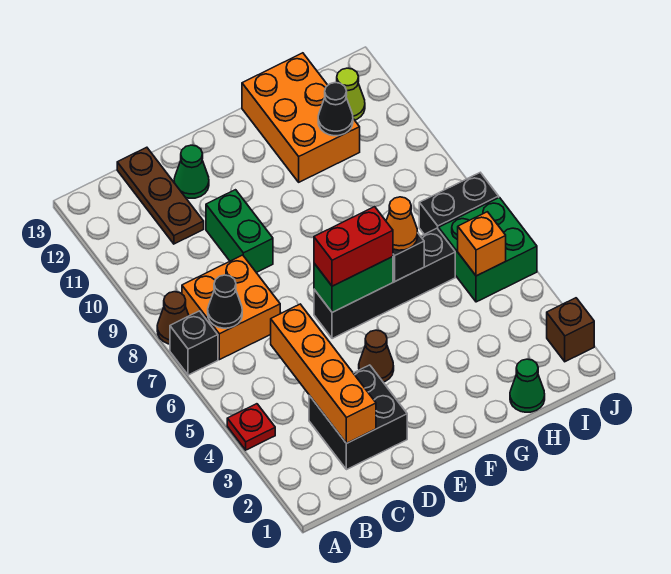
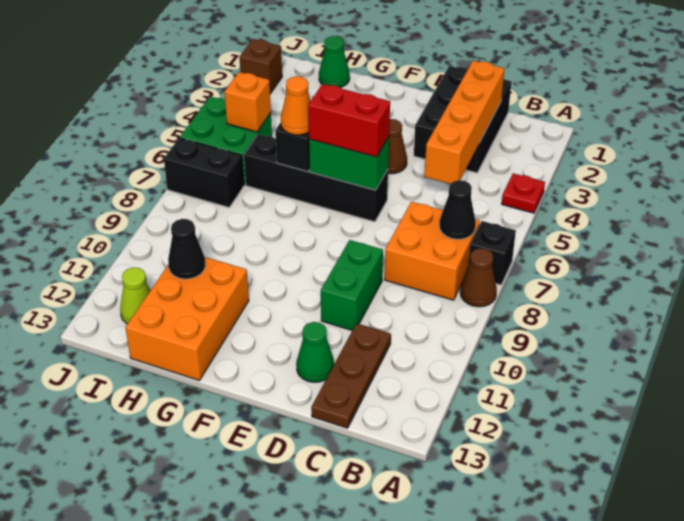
black 2x2 brick [309,365,407,470] -> black 2x3 brick [414,66,512,173]

